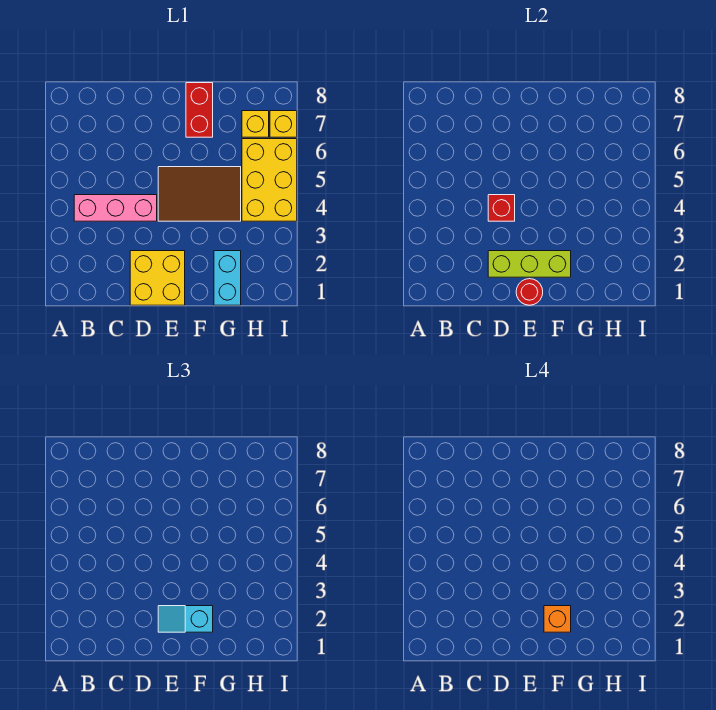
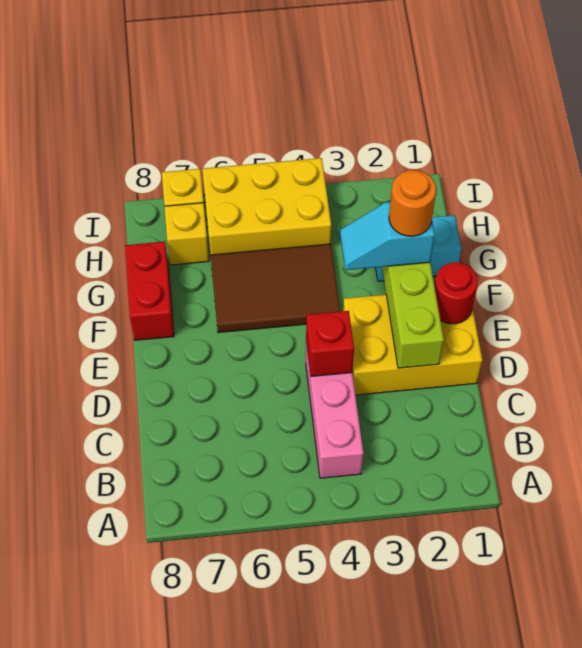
yellow 2x2 brick [130,251,185,305] -> yellow 2x3 brick [343,294,482,395]
cyan 1x2 slope [158,606,213,632] -> cyan 1x2 slope turned to [340,202,435,270]
brown 2x3 tile [158,167,241,221] -> brown 2x3 tile turned to [211,244,340,333]
orange 1x1 brick [544,606,571,632] -> orange 1x1 round brick [389,170,436,236]
red 1x2 brick [186,83,213,137] -> red 1x2 brick turned to [125,242,174,340]

